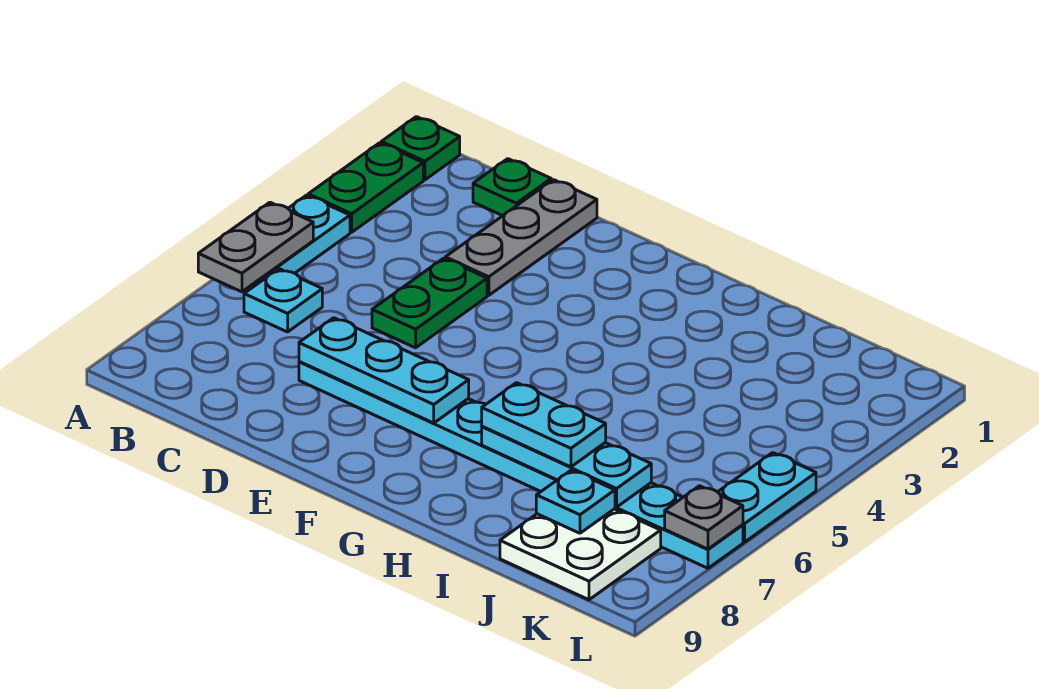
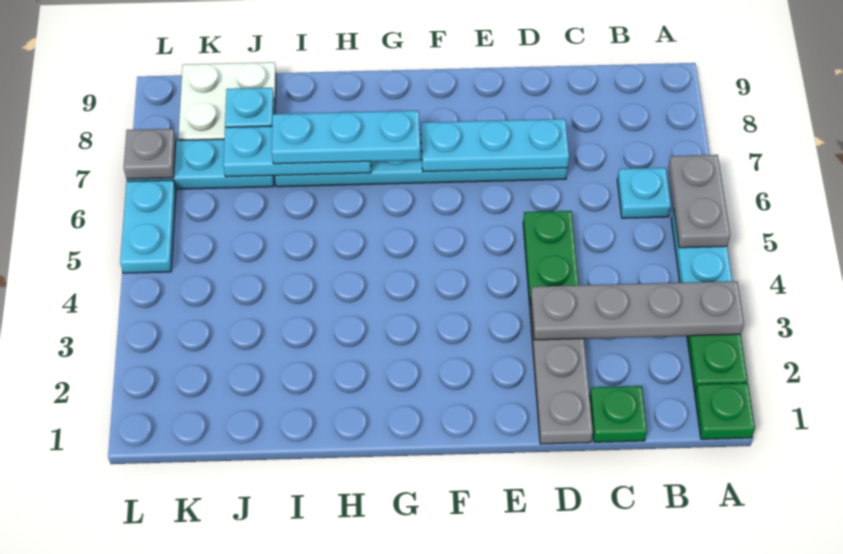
none -> grey 1x4 plate [531,281,744,340]
cyan 1x2 plate [482,383,606,467] -> cyan 1x3 plate [272,111,420,164]

